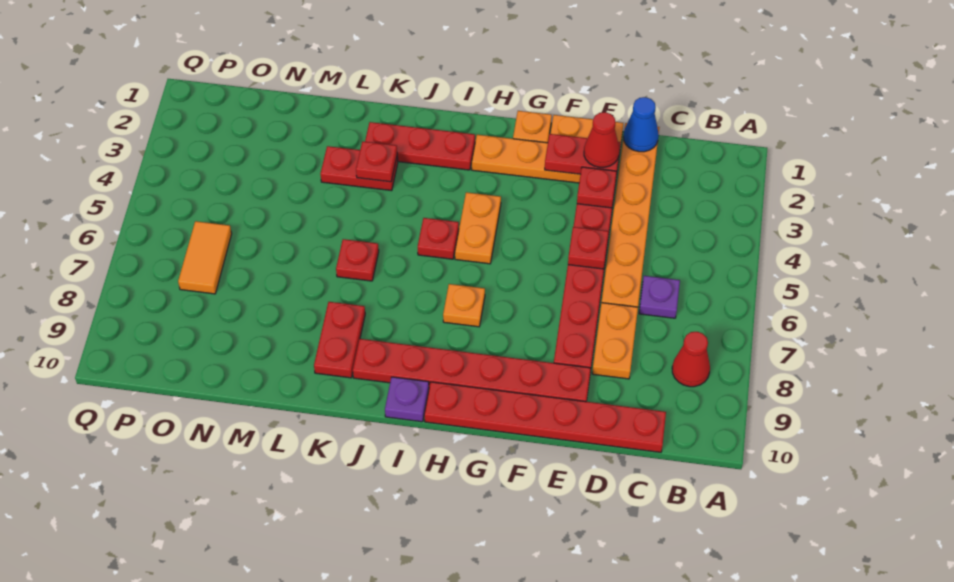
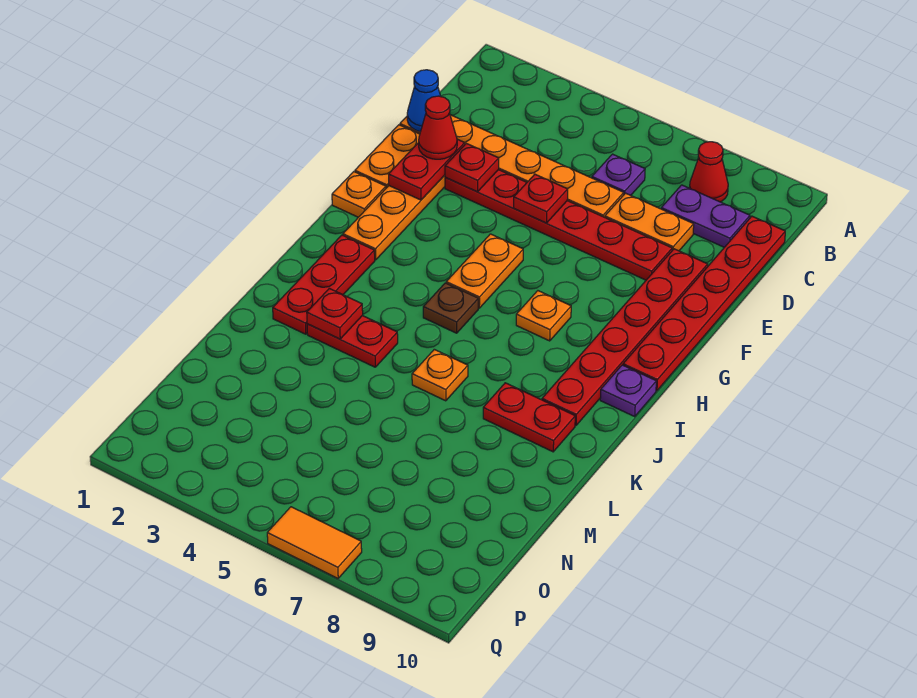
none -> purple 1x2 plate [661,185,750,247]
orange 1x2 plate [455,192,501,264] -> orange 1x2 plate turned to [446,234,523,308]
red 1x1 plate [418,218,459,259] -> brown 1x1 plate [423,283,478,333]
red 1x2 plate [321,146,398,191] -> red 1x2 plate turned to [307,316,398,367]
red 1x1 plate [336,239,379,281] -> orange 1x1 plate [412,349,468,401]
orange 1x2 tile [178,221,232,294] -> orange 1x2 tile moved to [267,507,362,578]

